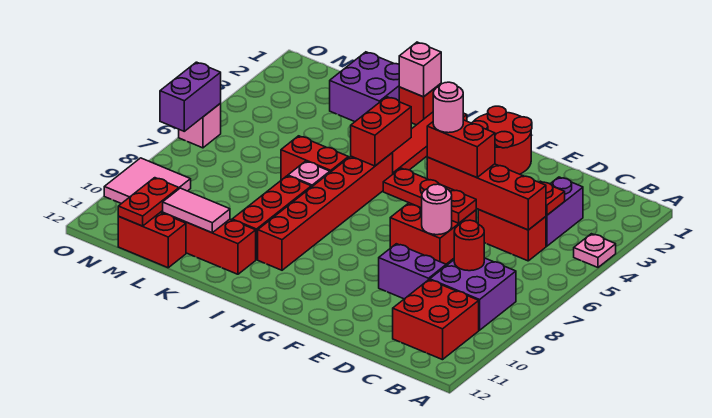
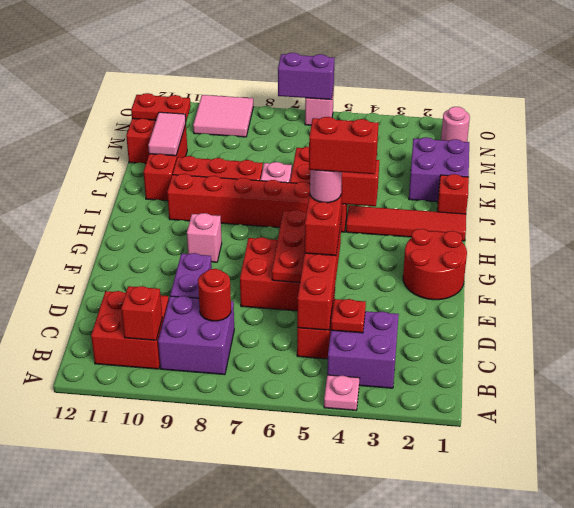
none -> red 1x1 brick [121,286,162,340]
purple 1x2 brick [546,177,583,246] -> purple 2x2 brick [327,311,399,388]
pink 1x1 round brick [422,184,452,235] -> pink 1x1 round brick moved to [441,107,470,142]
none -> red 1x2 brick [309,117,379,174]
pink 1x1 brick [399,42,441,97] -> pink 1x1 brick moved to [187,213,222,262]

